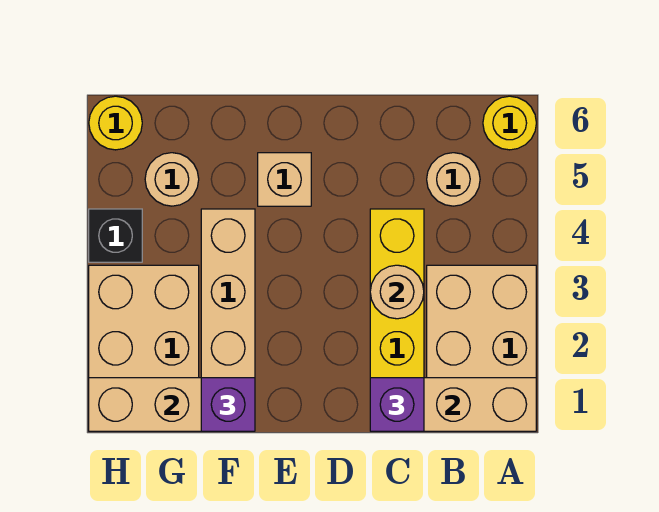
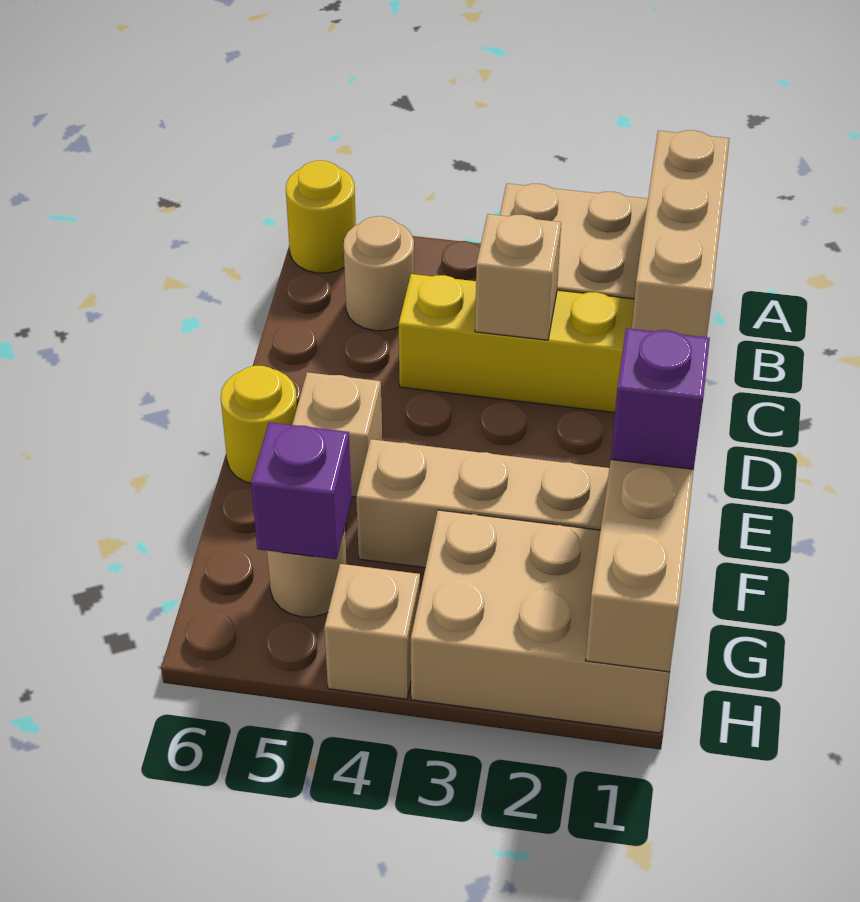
purple 1x1 brick [370,378,424,431] -> purple 1x1 brick moved to [251,422,352,559]
tan 1x1 round brick [370,265,424,319] -> tan 1x1 brick [475,214,561,340]
black 1x1 brick [89,209,142,262] -> tan 1x1 brick [324,564,420,699]
yellow 1x1 round brick [89,96,142,150] -> yellow 1x1 round brick moved to [221,366,297,483]

